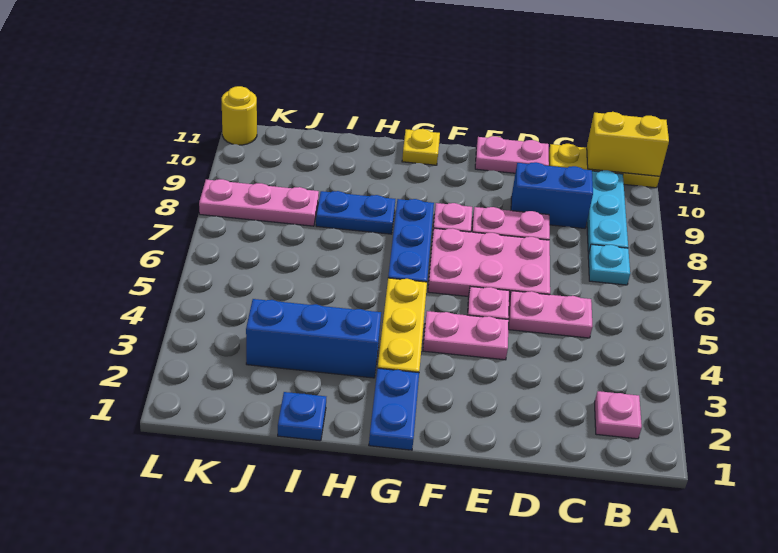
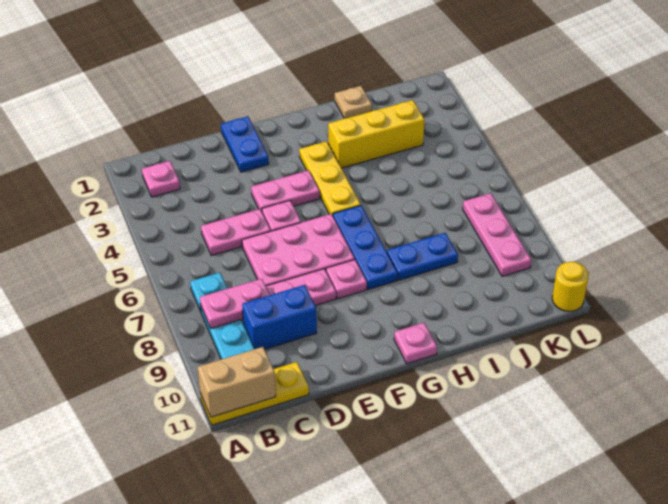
yellow 1x2 brick [587,112,669,177] -> tan 1x2 brick [198,347,276,417]
pink 1x2 plate [475,136,549,173] -> pink 1x2 plate moved to [200,279,269,328]
blue 1x2 plate [369,368,419,450] -> blue 1x2 plate moved to [221,116,269,172]
yellow 1x1 plate [402,129,440,165] -> pink 1x1 plate [394,323,437,364]
blue 1x3 brick [246,299,381,378] -> yellow 1x3 brick [328,100,425,168]
blue 1x1 plate [278,392,326,441] -> tan 1x1 plate [335,86,372,118]
pink 1x3 plate [199,179,319,226] -> pink 1x3 plate turned to [463,193,531,276]

